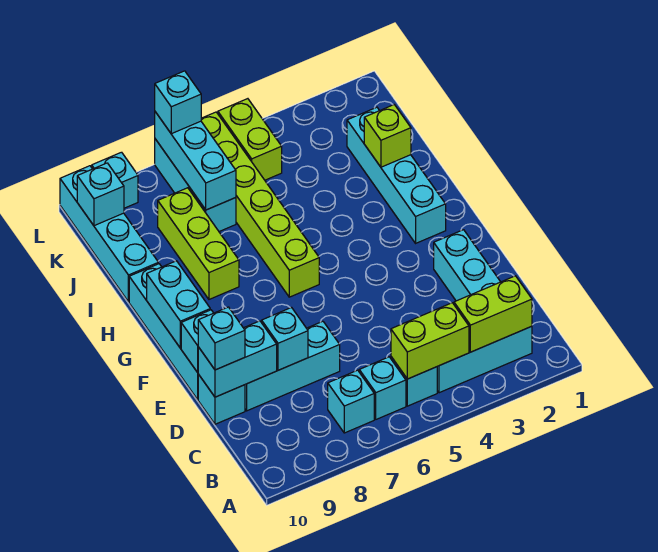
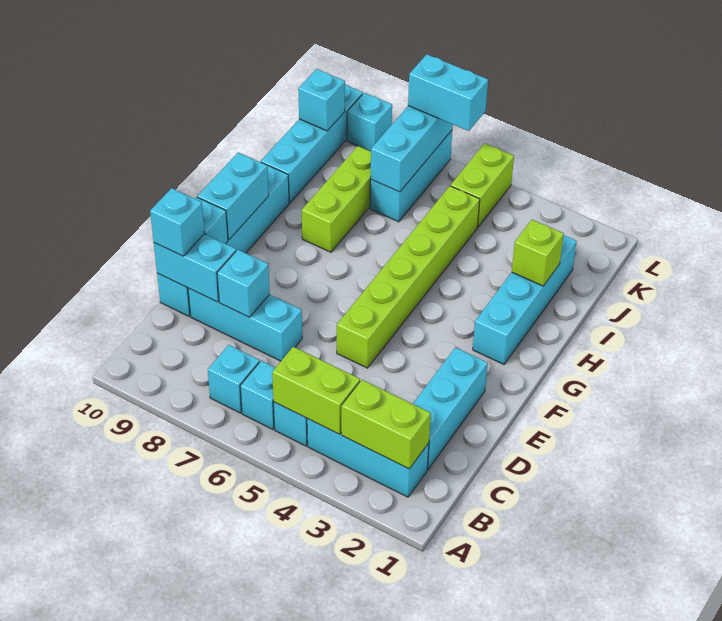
lime 1x6 brick [201,112,319,297] -> lime 1x6 brick moved to [337,186,480,368]
cyan 1x1 brick [155,71,201,134] -> cyan 1x2 brick [408,54,488,131]

